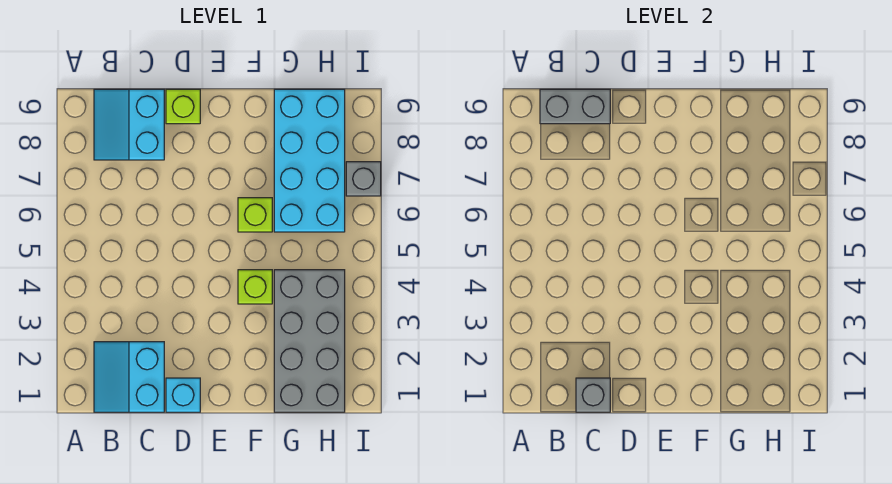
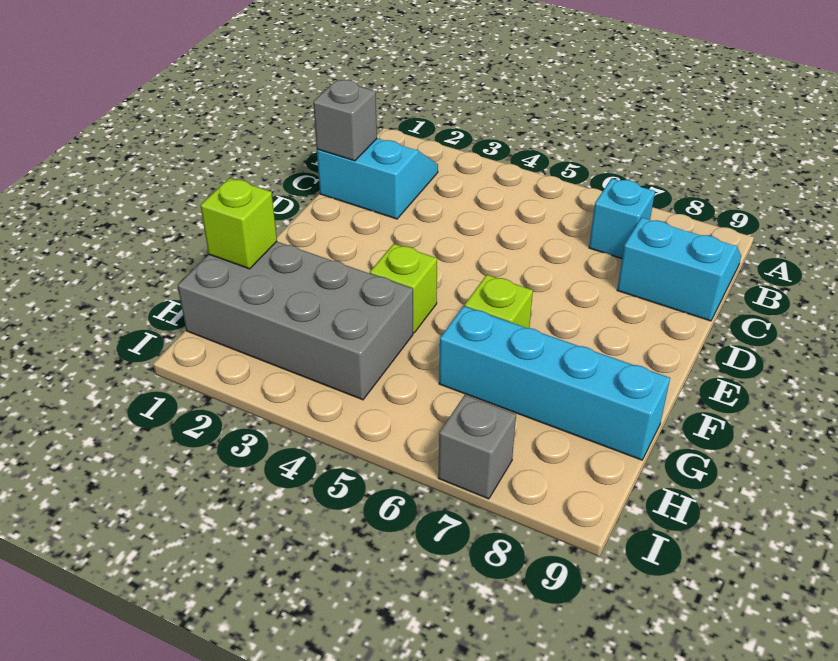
grey 1x2 brick [540,89,610,124] -> none
cyan 1x1 brick [166,378,200,412] -> cyan 1x1 brick moved to [589,179,655,258]
lime 1x1 brick [166,89,200,124] -> lime 1x1 brick moved to [201,178,277,269]
cyan 2x4 brick [274,89,345,232] -> cyan 1x4 brick [439,306,670,460]

